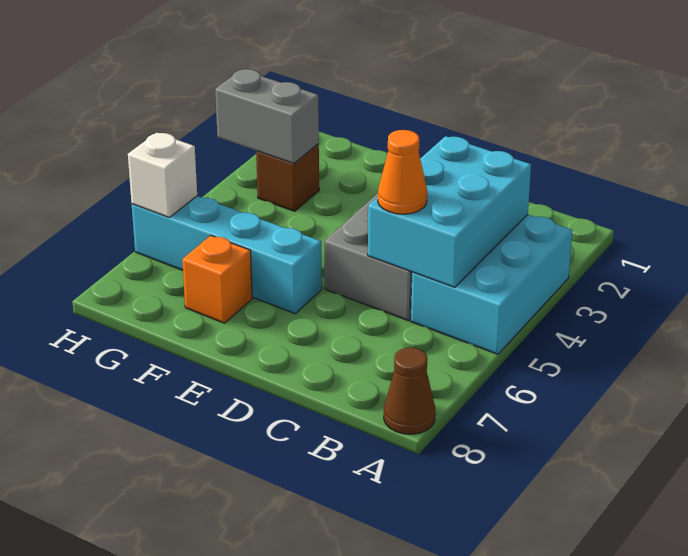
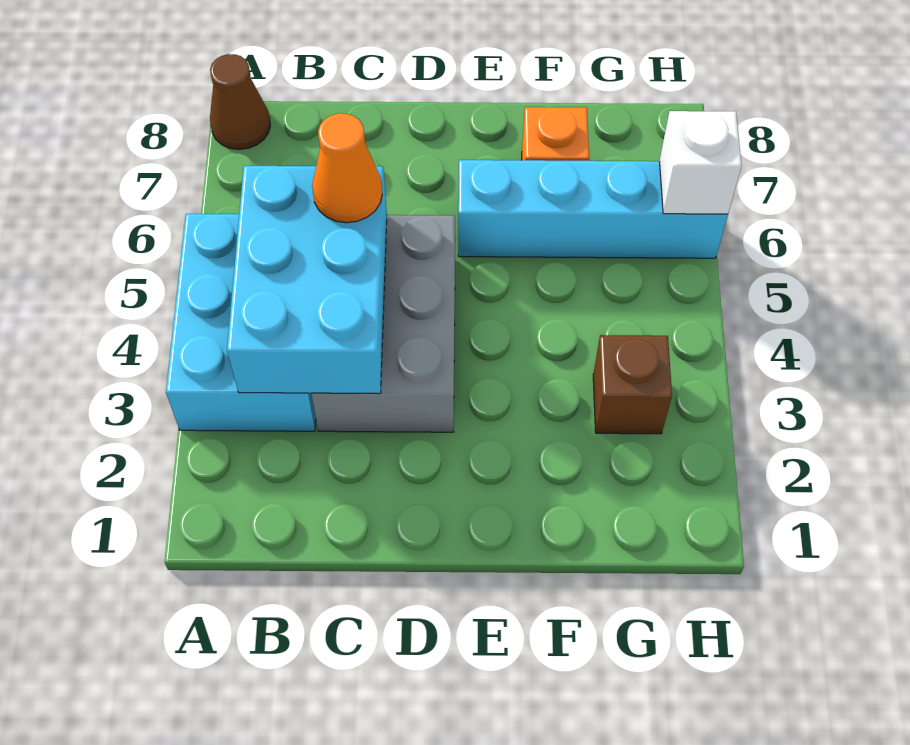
grey 1x2 brick [215,69,319,164] -> none

